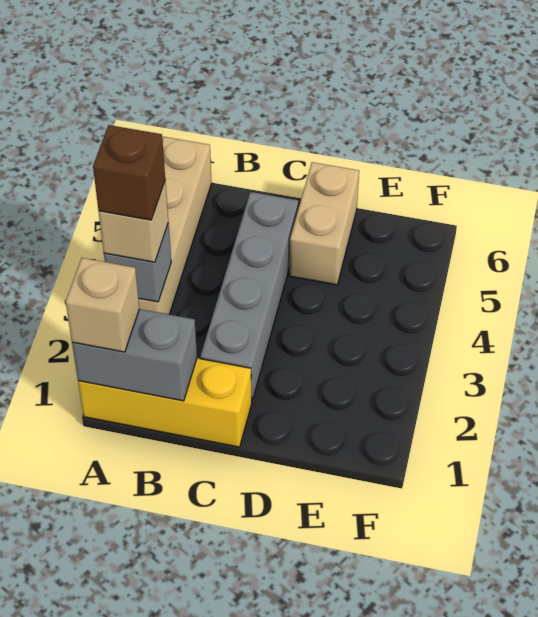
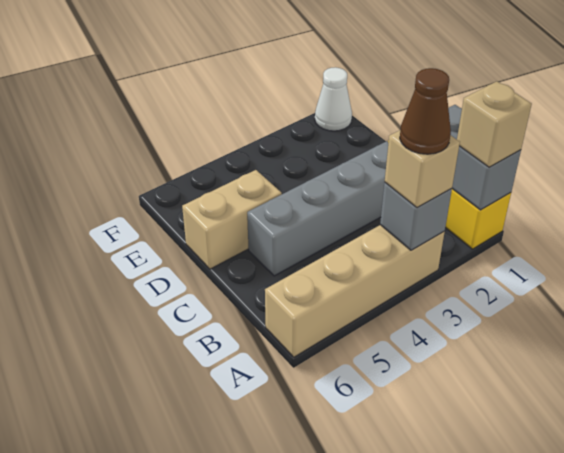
brown 1x1 brick [93,125,165,220] -> brown 1x1 cone [400,68,451,154]
none -> white 1x1 cone [315,67,352,131]

